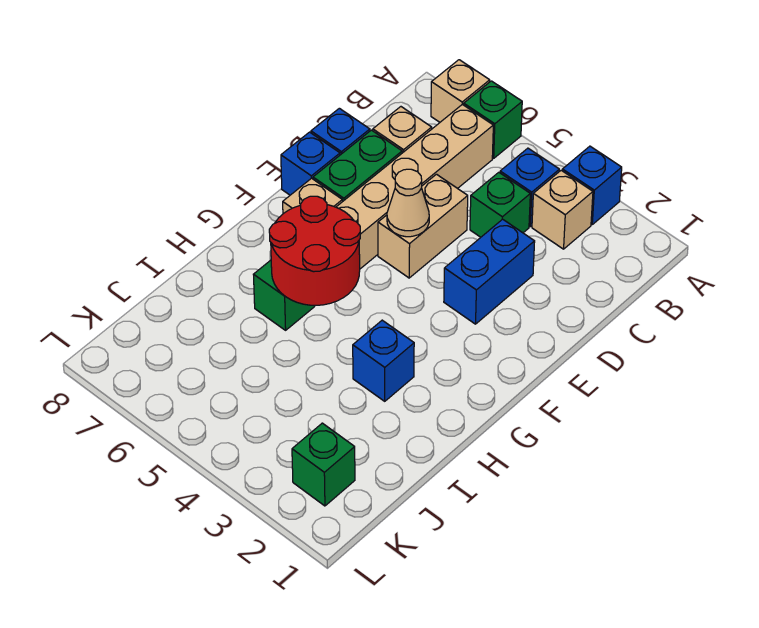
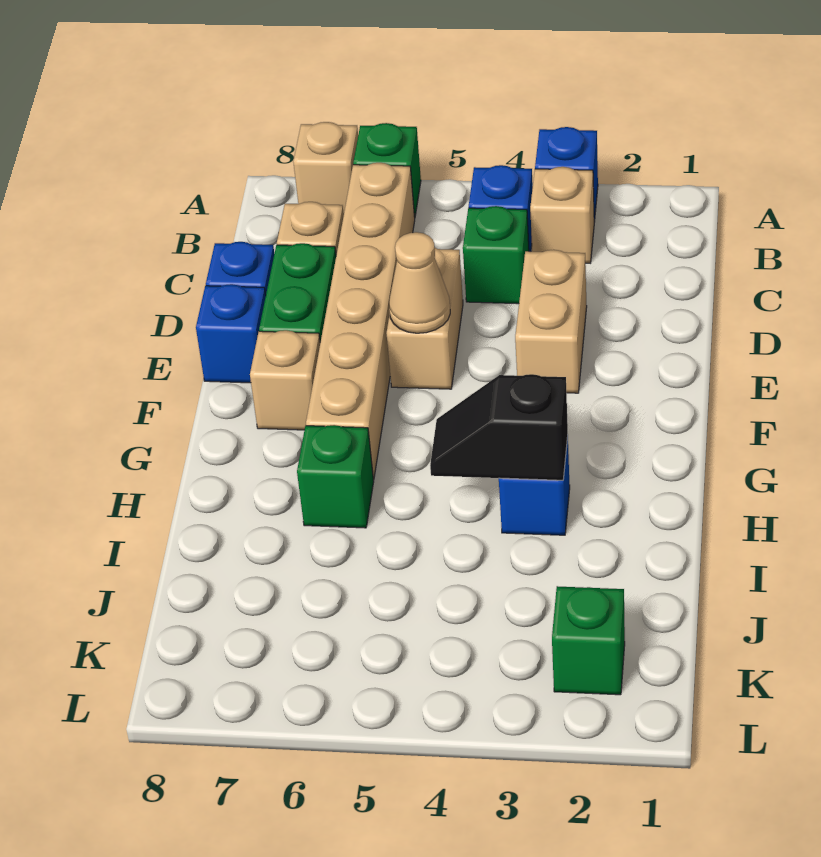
blue 1x2 brick [444,219,535,324] -> tan 1x2 brick [515,250,587,393]
red 2x2 round brick [269,196,360,305] -> none
none -> black 1x2 slope [430,374,568,480]

